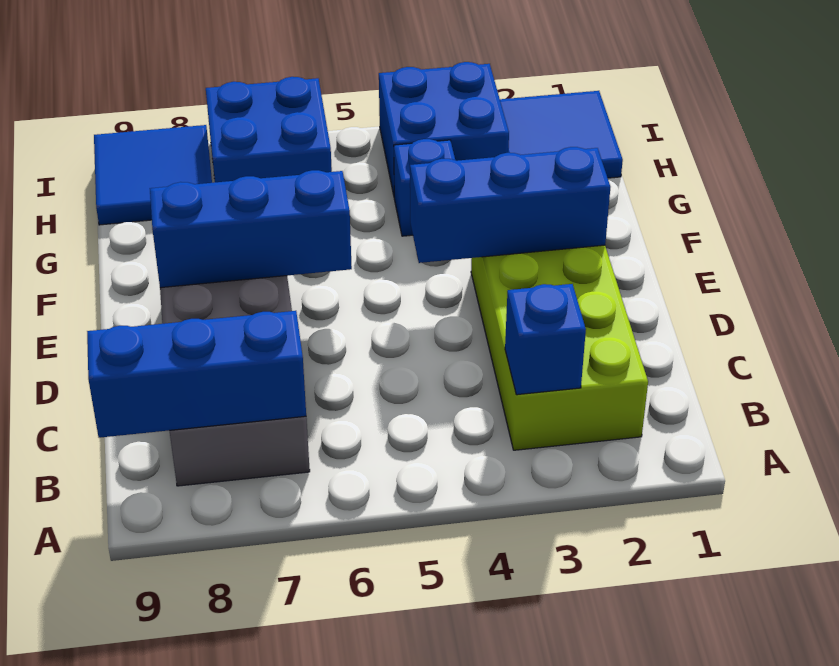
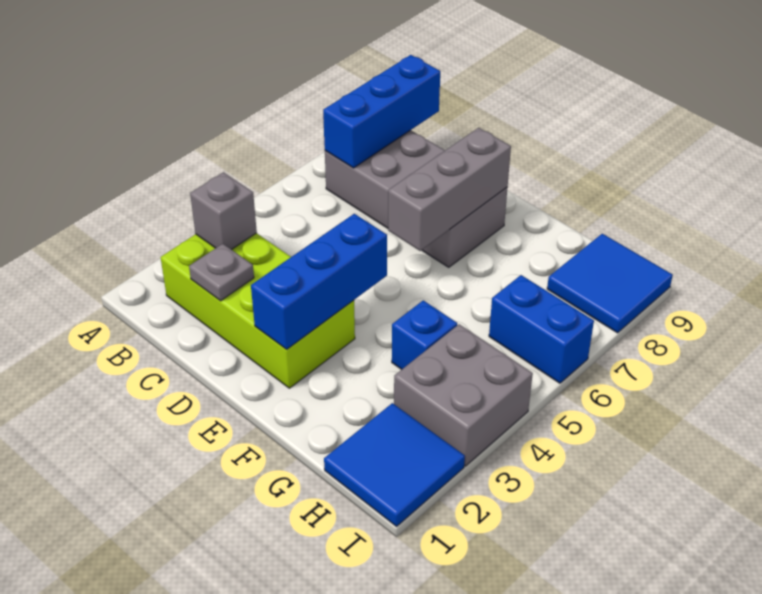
blue 1x1 brick [505,284,586,395] -> grey 1x1 brick [190,172,257,250]
none -> grey 1x1 plate [189,244,254,301]
blue 1x3 brick [150,170,352,288] -> grey 1x3 brick [388,128,511,251]
blue 2x2 brick [379,62,509,195] -> grey 2x2 brick [394,324,533,466]
blue 2x2 brick [206,77,332,182] -> blue 1x2 brick [489,275,594,383]

